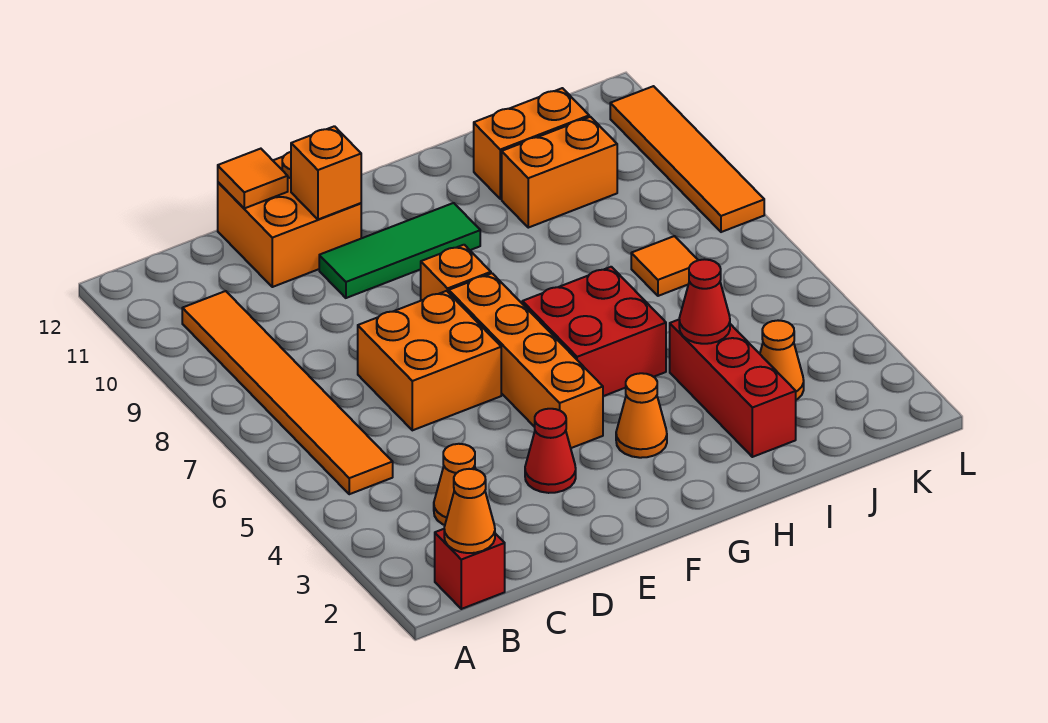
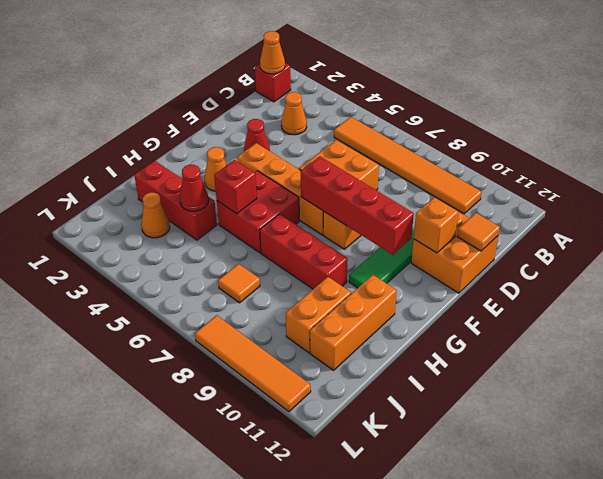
none -> red 1x4 brick [301,157,414,255]
none -> red 1x1 brick [214,160,257,214]
none -> red 1x3 brick [260,214,348,289]
orange 1x2 brick [474,88,589,199] -> orange 1x3 brick [310,275,397,370]

